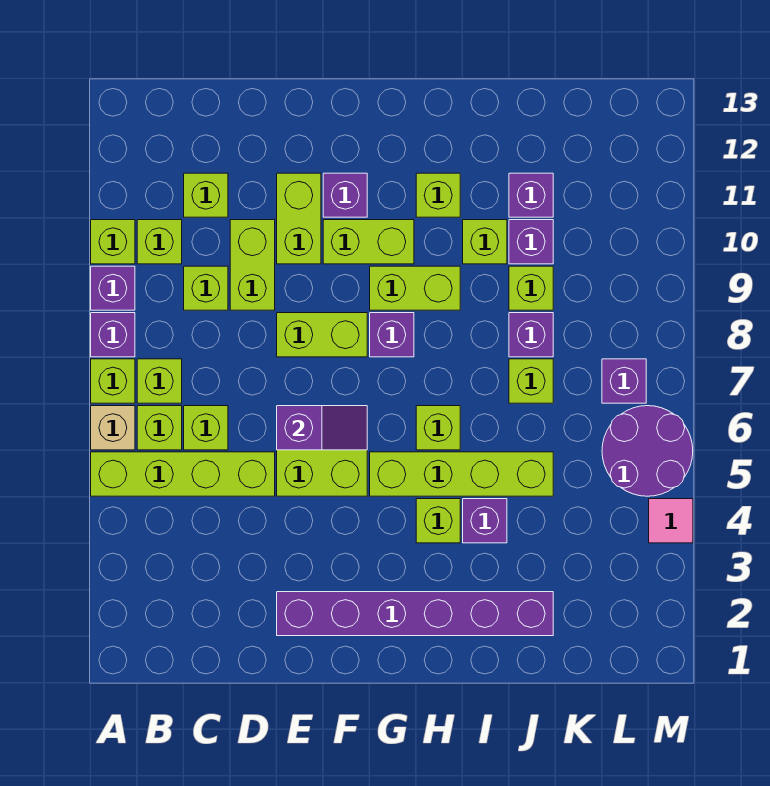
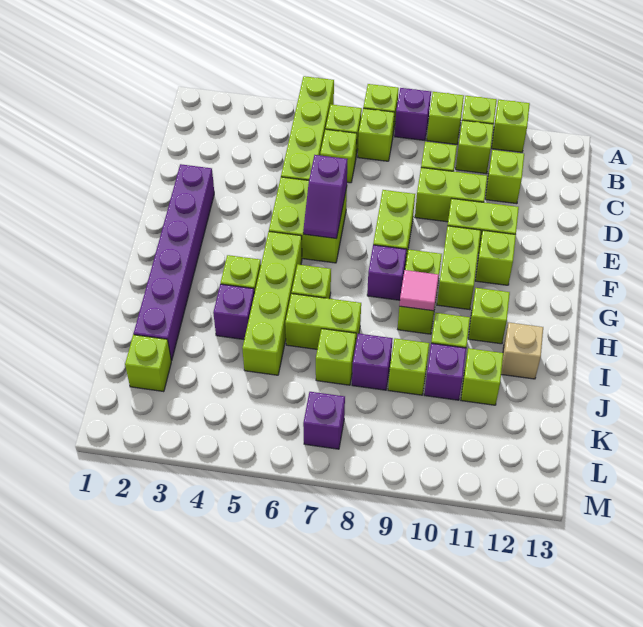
tan 1x1 brick [91,406,135,450] -> tan 1x1 brick moved to [501,323,543,379]
purple 1x1 brick [91,266,135,310] -> lime 1x1 brick [427,92,464,144]
none -> lime 1x1 brick [492,100,530,152]
purple 1x1 brick [323,173,367,217] -> lime 1x1 brick [475,230,516,285]
none -> lime 1x2 brick [285,294,361,349]
purple 1x1 brick [509,173,553,217] -> lime 1x1 brick [461,348,503,405]
none -> lime 1x1 brick [125,335,171,392]
purple 2x2 round brick [602,406,693,496] -> none
pink 1x1 tile [649,499,693,543] -> pink 1x1 tile moved to [399,270,439,311]

